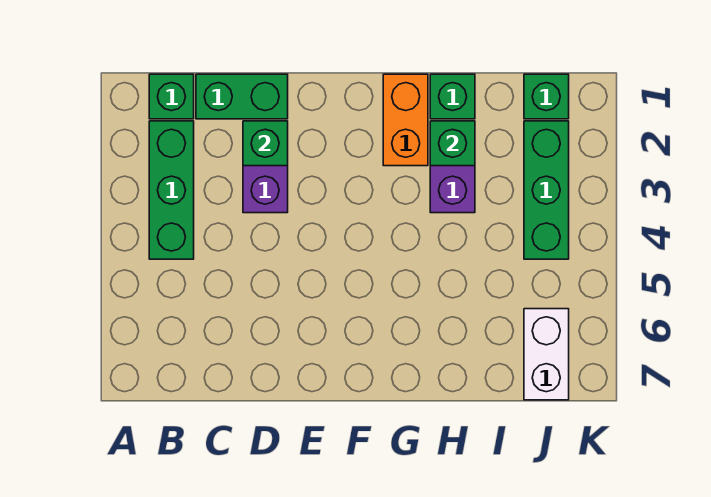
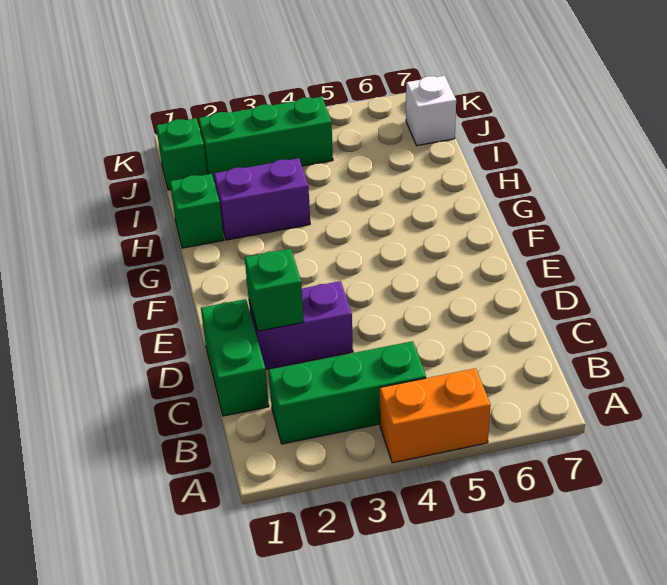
green 1x1 brick [149,74,194,119] -> none
orange 1x2 brick [383,74,428,166] -> orange 1x2 brick moved to [380,368,491,463]
green 1x1 brick [430,121,475,166] -> none
white 1x2 brick [524,309,569,400] -> white 1x1 brick [406,76,456,146]

